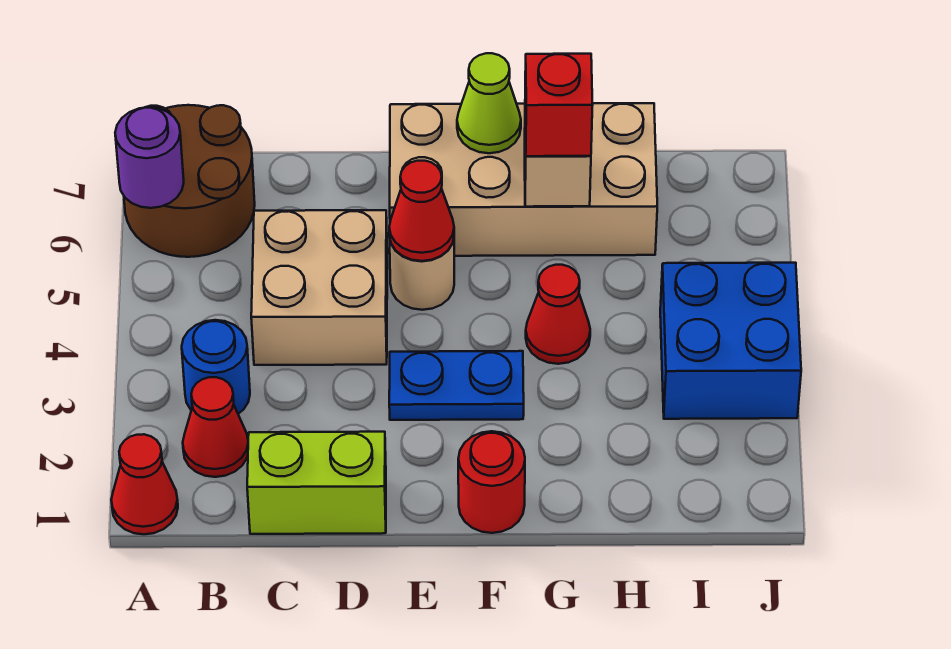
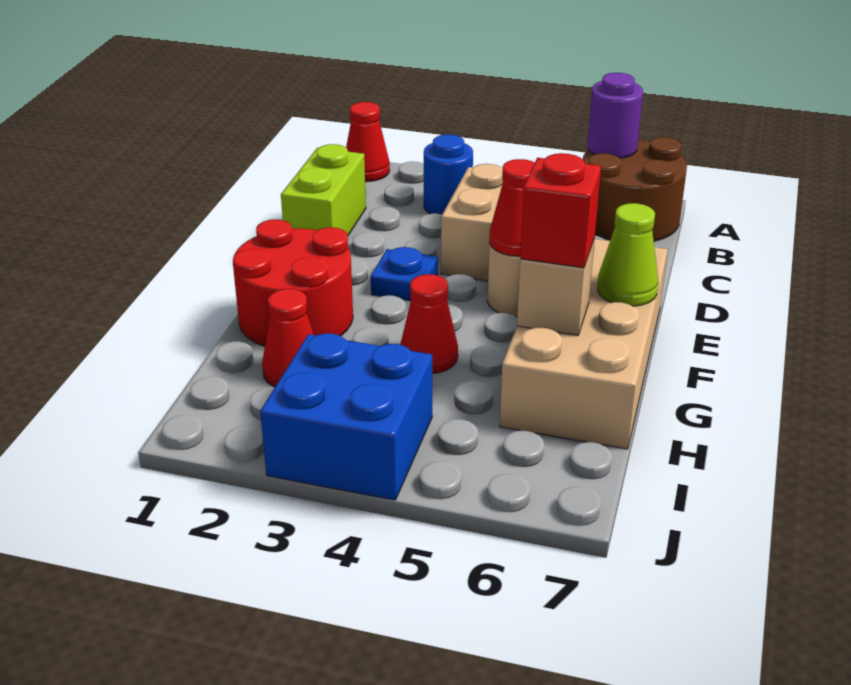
red 1x1 cone [183,377,248,477] -> red 1x1 cone moved to [262,289,314,387]
blue 1x2 plate [389,351,524,420] -> blue 1x1 plate [371,247,438,301]
red 1x1 round brick [458,431,525,533] -> red 2x2 round brick [233,219,353,346]

